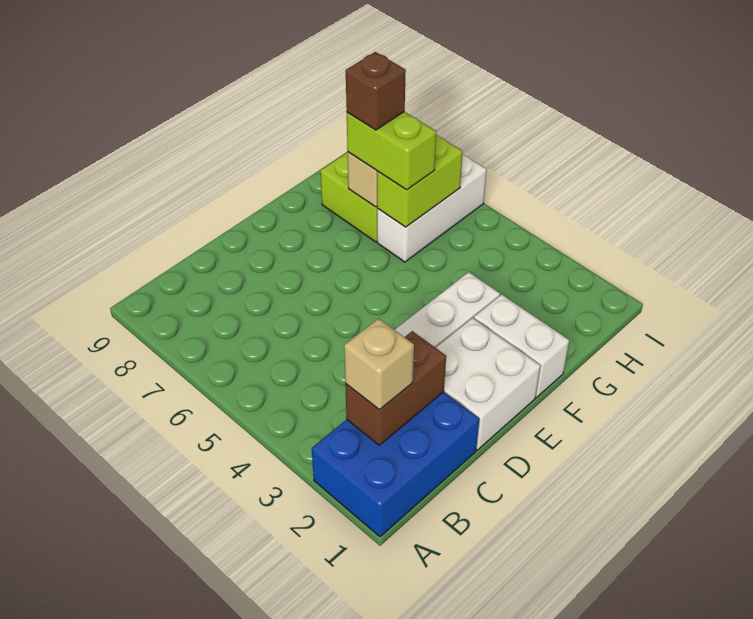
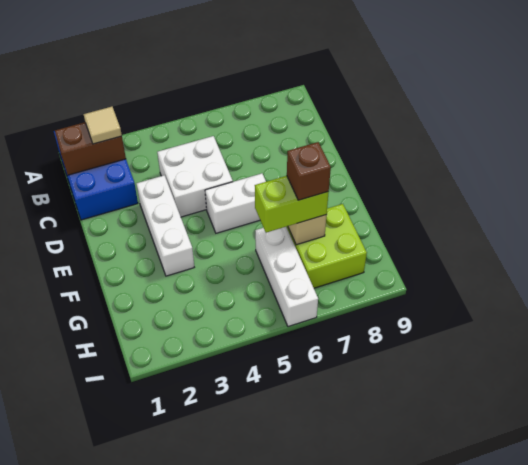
brown 1x2 brick [345,331,446,445] -> brown 1x2 brick turned to [55,122,126,175]
tan 1x1 brick [344,319,414,410] -> tan 1x1 tile [83,107,122,144]
white 2x2 brick [436,318,541,450] -> white 2x2 brick moved to [157,136,233,217]
white 1x2 brick [474,294,569,397] -> white 1x2 brick moved to [205,173,266,233]
lime 1x2 brick [377,135,463,227] -> none

